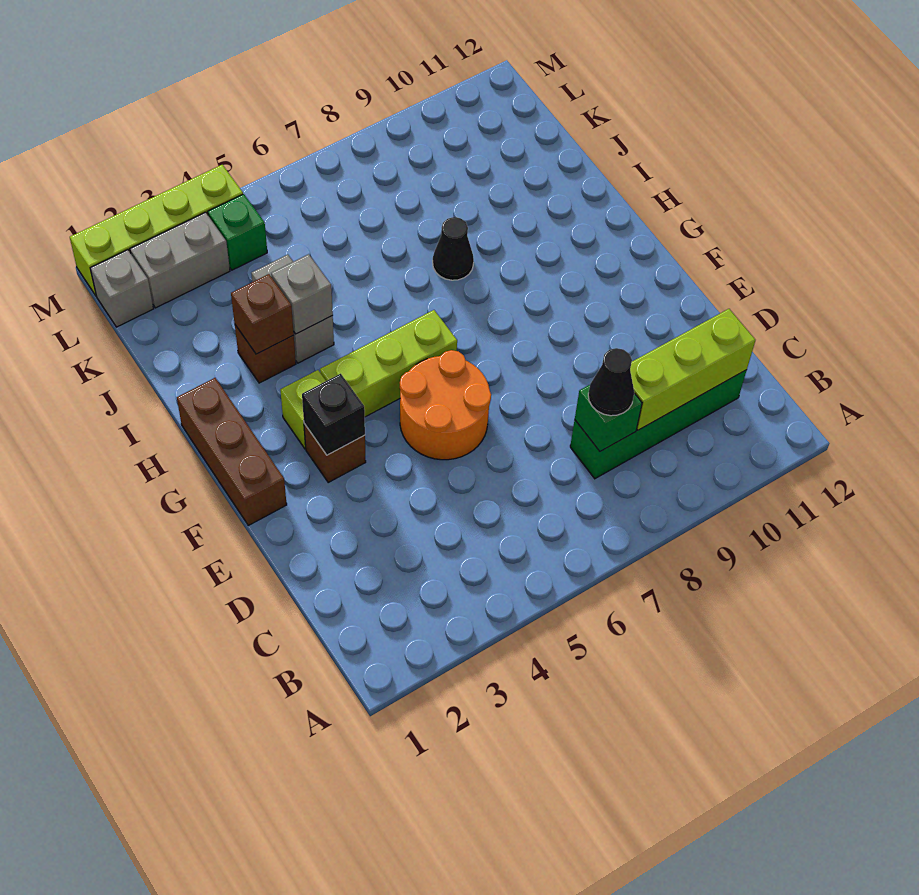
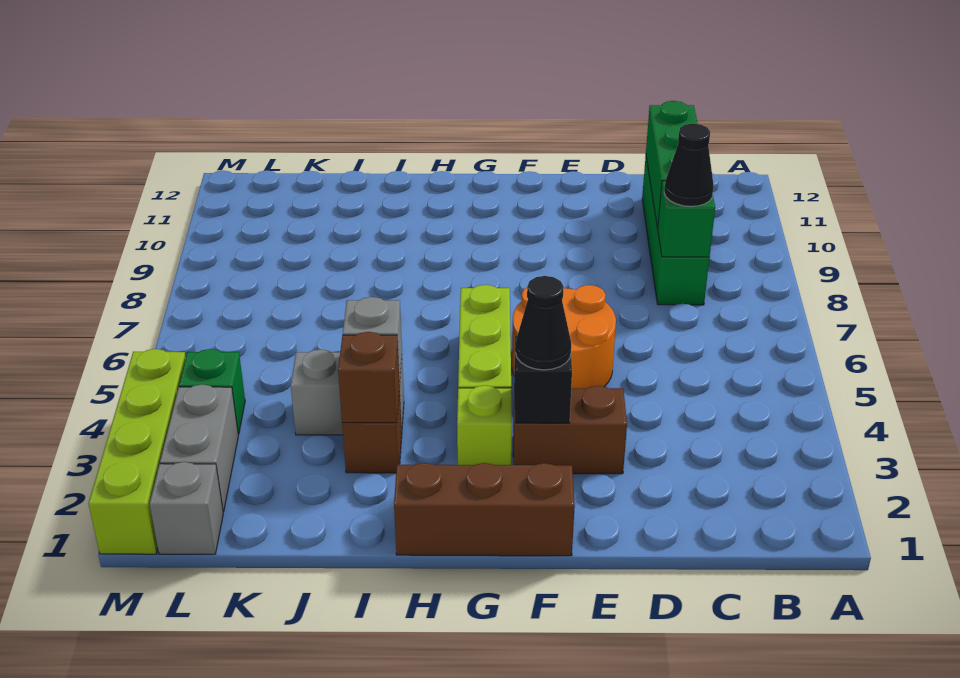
lime 1x3 brick [630,309,755,430] -> green 1x3 brick [646,101,698,228]
brown 1x1 brick [304,424,366,482] -> brown 1x2 brick [513,386,627,474]
black 1x1 cone [433,217,474,280] -> black 1x1 cone moved to [515,276,571,370]

